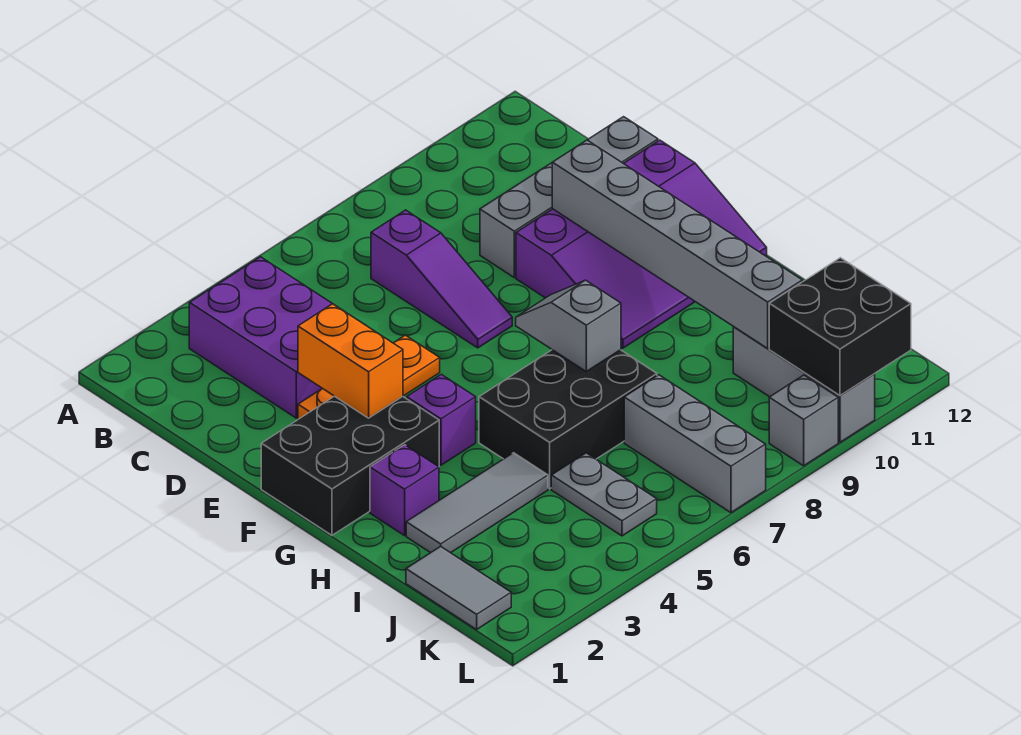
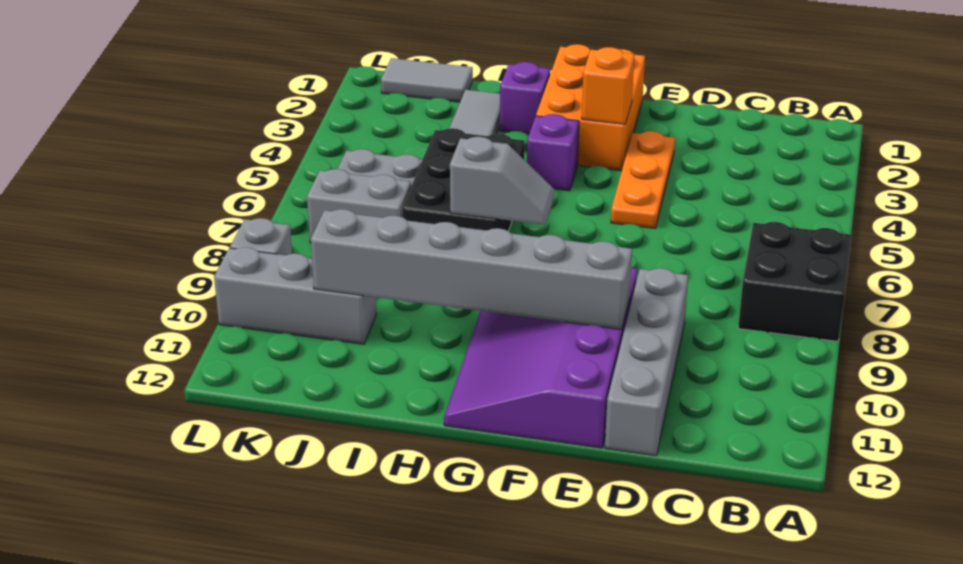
purple 2x3 brick [189,257,332,418] -> none
purple 1x3 slope [371,210,512,348] -> none
orange 1x2 brick [298,304,403,418] -> orange 1x1 brick [582,47,634,124]
black 2x3 brick [261,396,439,535] -> orange 2x3 brick [536,44,645,171]
grey 1x3 brick [624,375,766,513] -> grey 1x2 brick [307,169,411,243]
black 2x2 brick [769,258,911,395] -> black 2x2 brick moved to [738,222,851,341]

